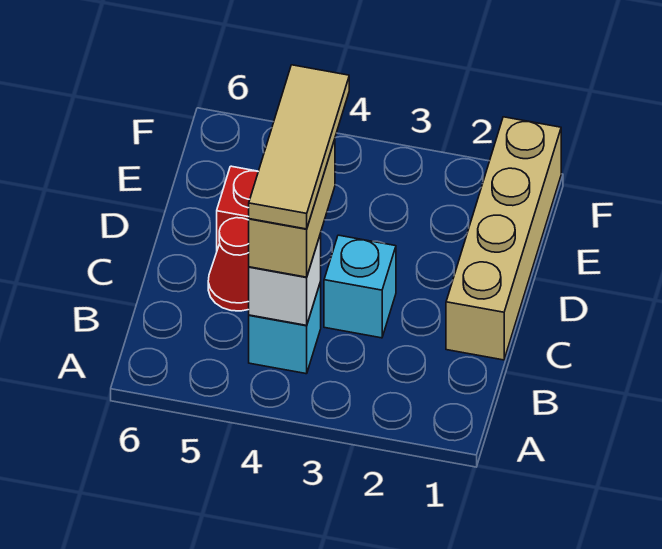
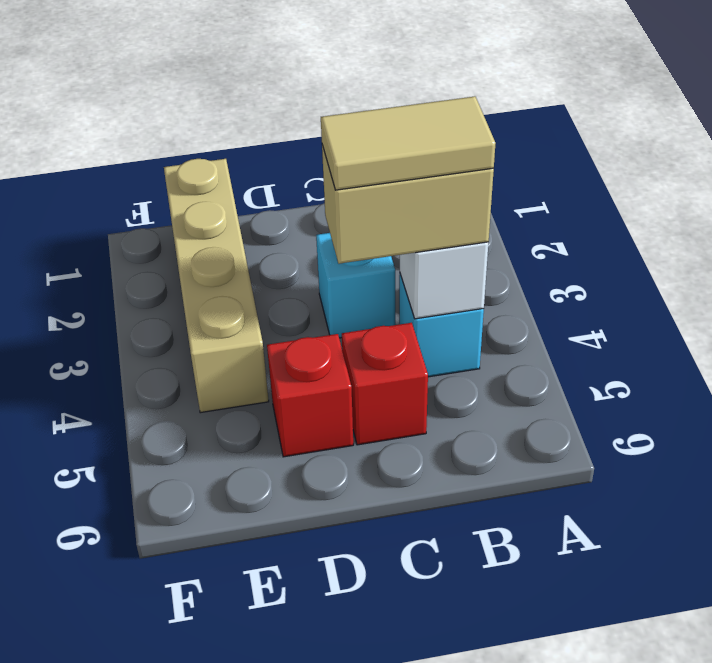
tan 1x3 tile [249,65,349,229] -> tan 1x2 tile [321,96,496,190]
tan 1x4 brick [446,117,561,360] -> tan 1x4 brick turned to [164,159,269,413]
red 1x1 cone [208,218,249,311] -> red 1x1 brick [342,323,428,445]

